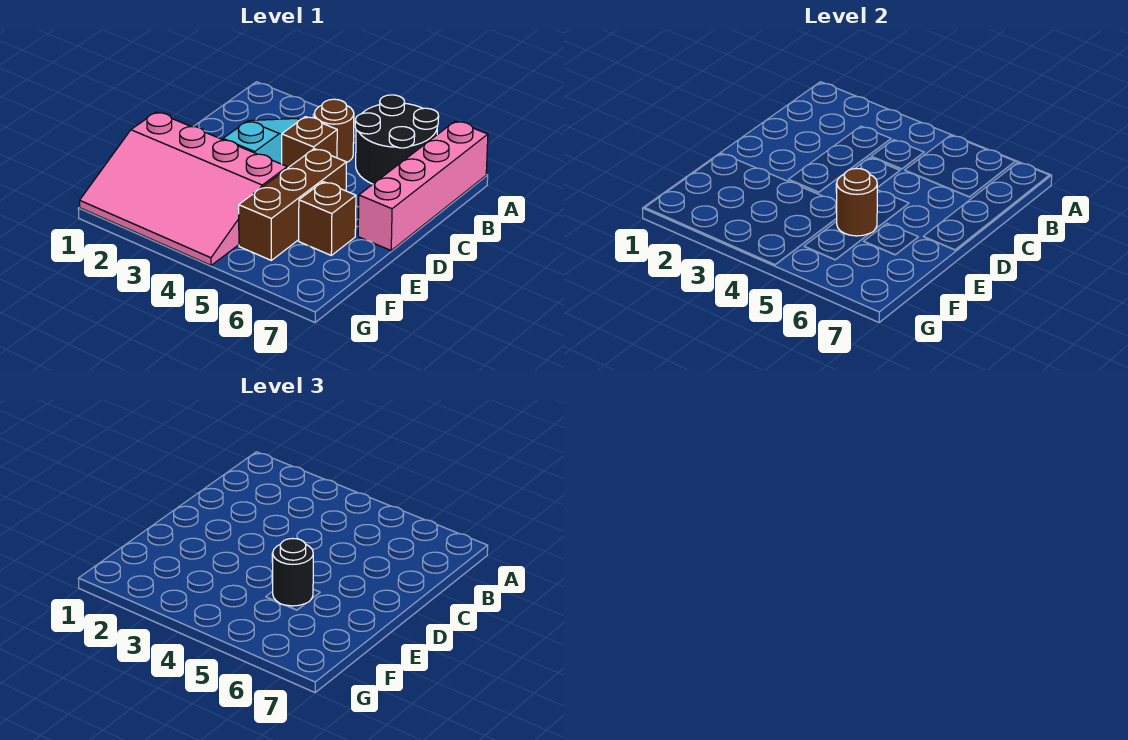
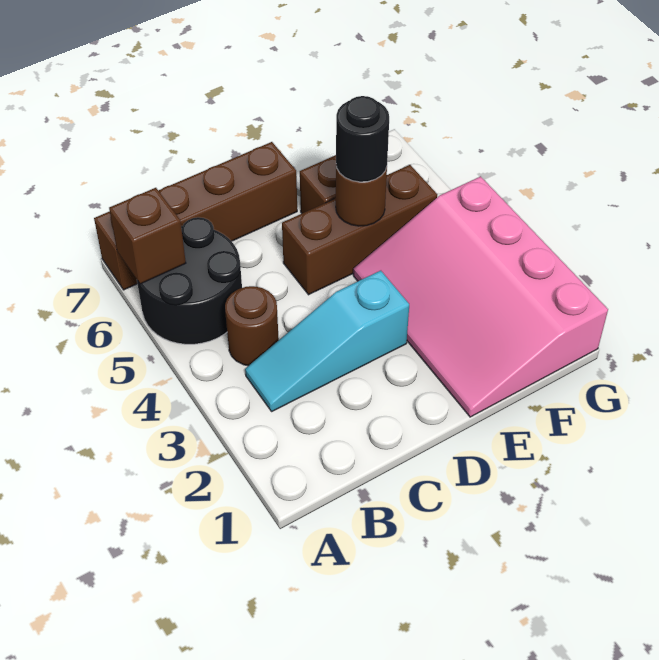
pink 1x4 brick [358,121,488,250] -> brown 1x4 brick [94,142,297,290]
brown 1x1 brick [282,117,337,168] -> brown 1x1 brick moved to [109,188,186,284]
pink 3x4 slope [80,112,287,265] -> pink 3x4 slope turned to [353,176,608,417]

